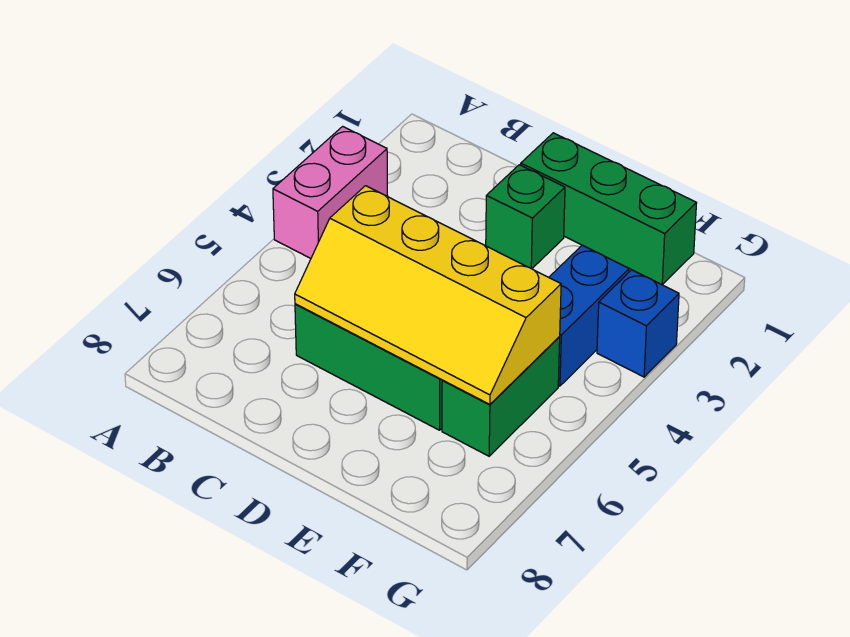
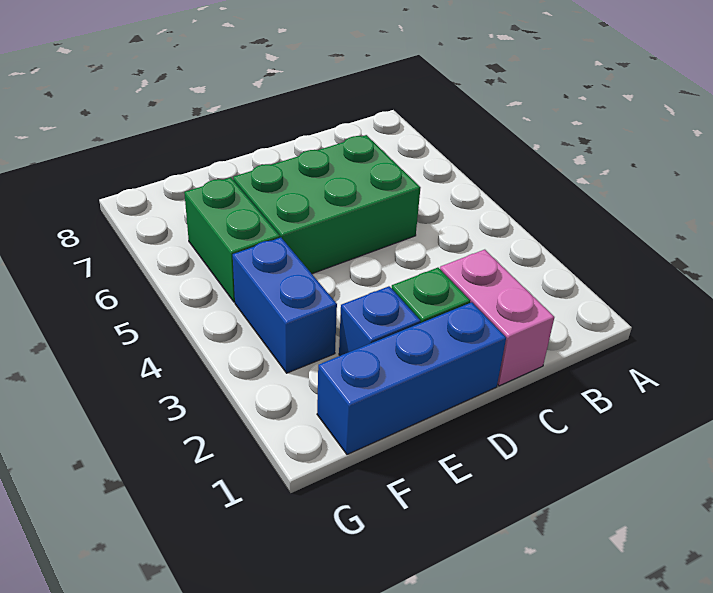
pink 1x2 brick [273,126,388,258] -> pink 1x2 brick moved to [440,250,554,386]
yellow 2x4 slope [295,186,561,404] -> none
green 1x3 brick [521,133,697,285] -> blue 1x3 brick [317,302,506,455]
blue 1x1 brick [597,270,679,377] -> blue 1x1 brick moved to [339,286,421,356]

